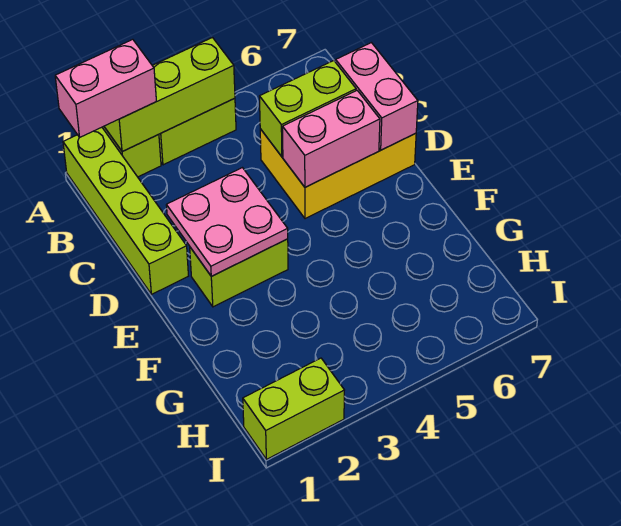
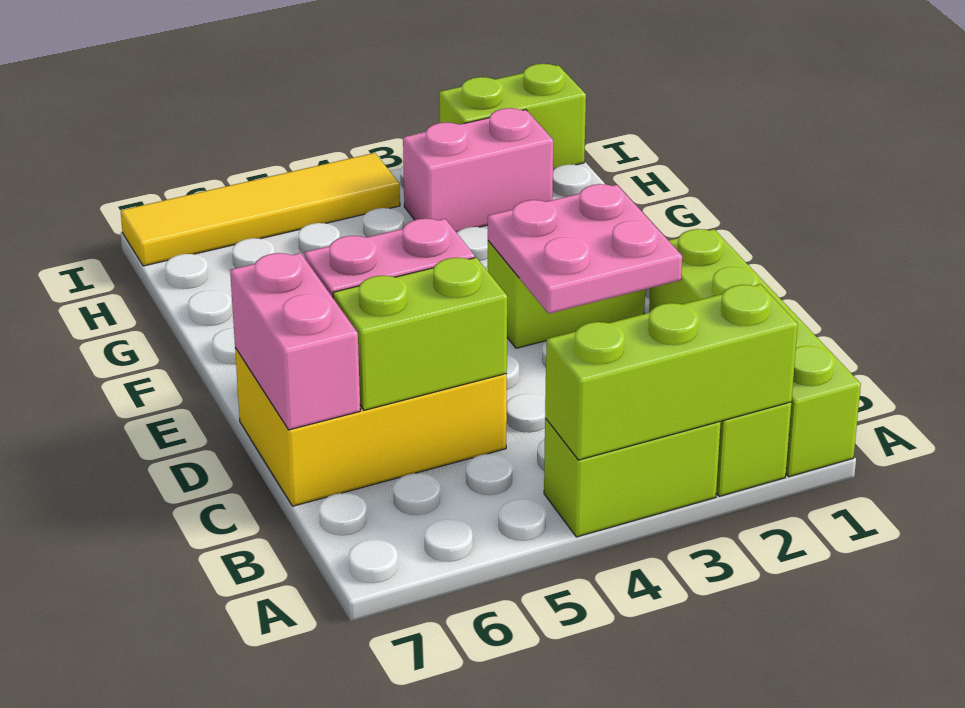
pink 1x2 brick [55,39,156,137] -> pink 1x2 brick moved to [403,108,553,233]
none -> yellow 1x4 tile [121,153,400,266]

